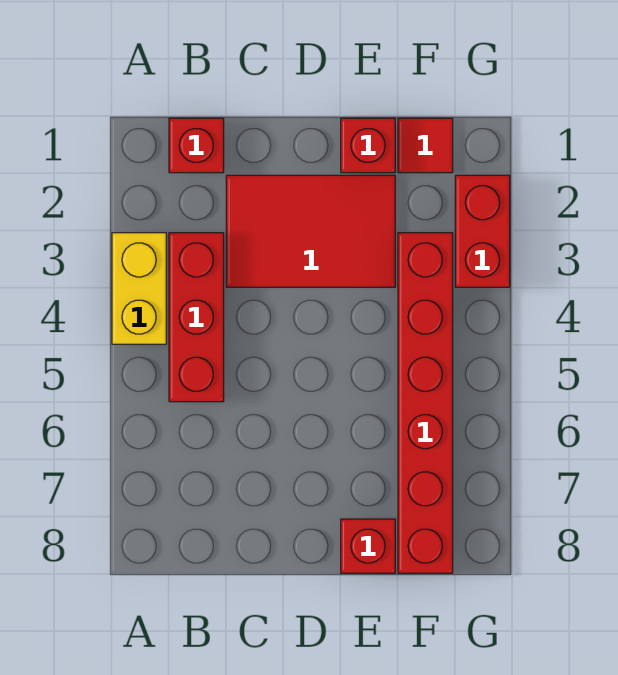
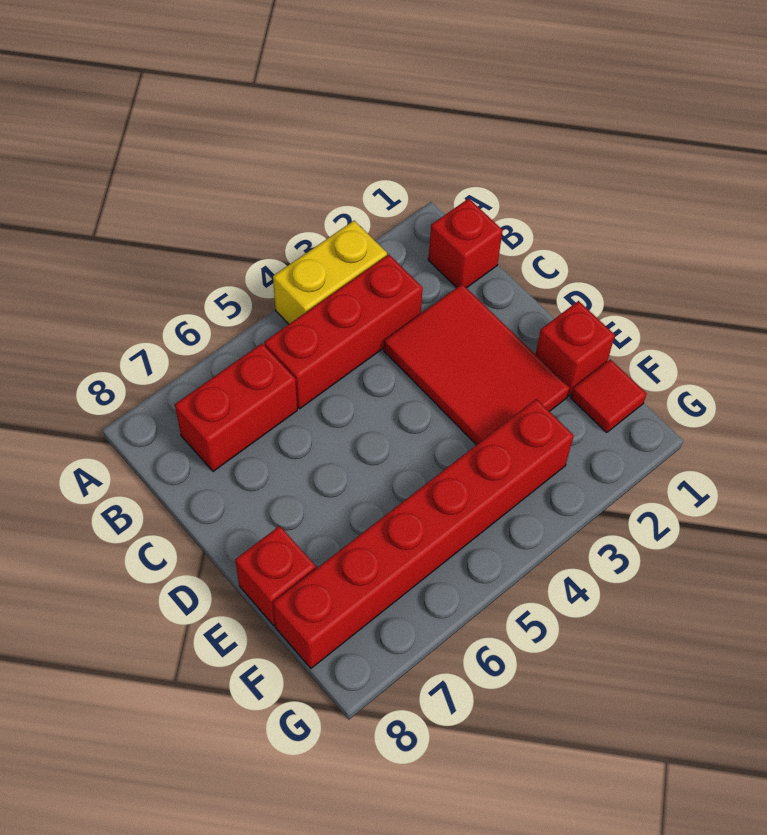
red 1x2 brick [455,175,510,287] -> red 1x2 brick moved to [175,343,297,471]

